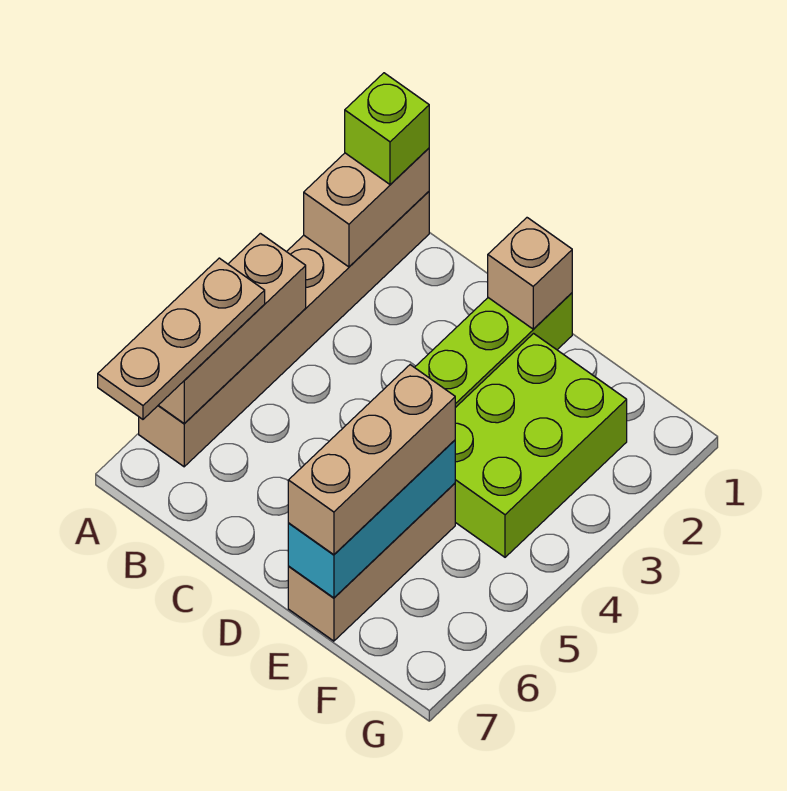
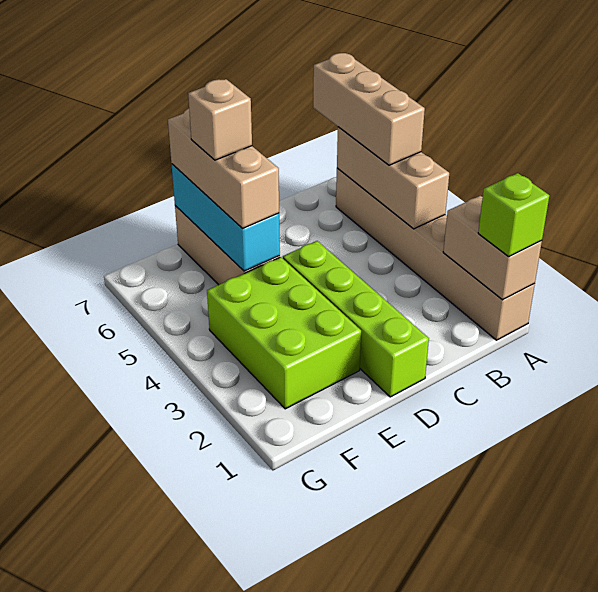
tan 1x3 plate [98,258,265,419] -> tan 1x3 brick [313,53,425,165]
tan 1x1 brick [488,218,572,329] -> tan 1x1 brick moved to [188,79,252,160]

